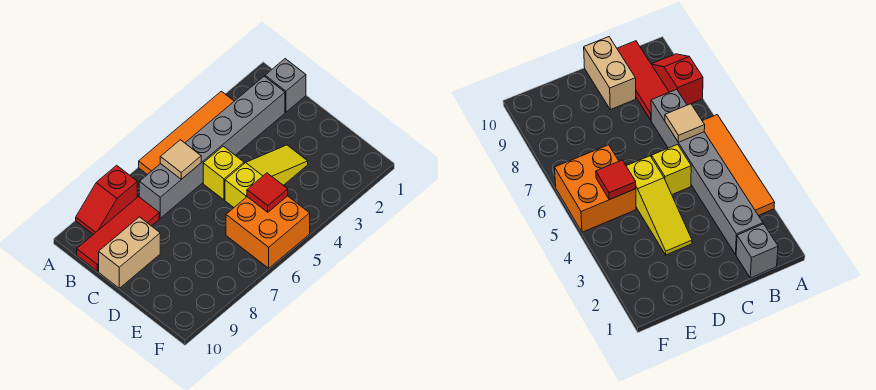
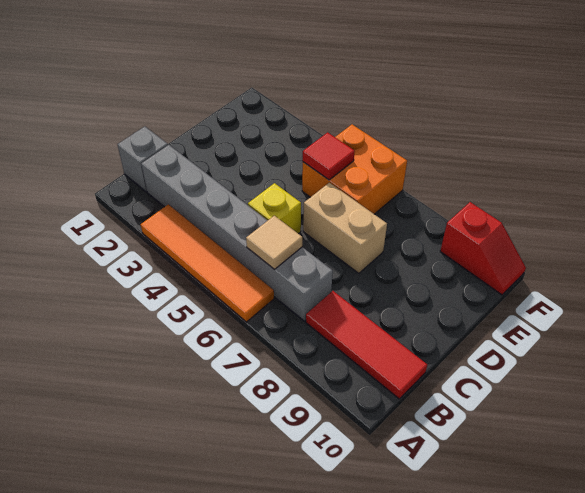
red 1x2 slope [76,165,137,234] -> red 1x2 slope moved to [440,202,526,295]
tan 1x2 brick [99,217,160,288] -> tan 1x2 brick moved to [303,183,387,273]
yellow 1x3 slope [225,145,308,207] -> none

